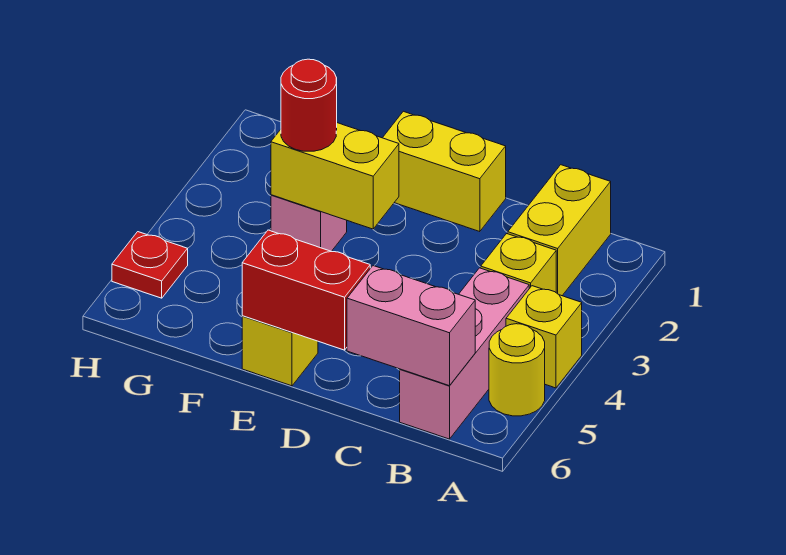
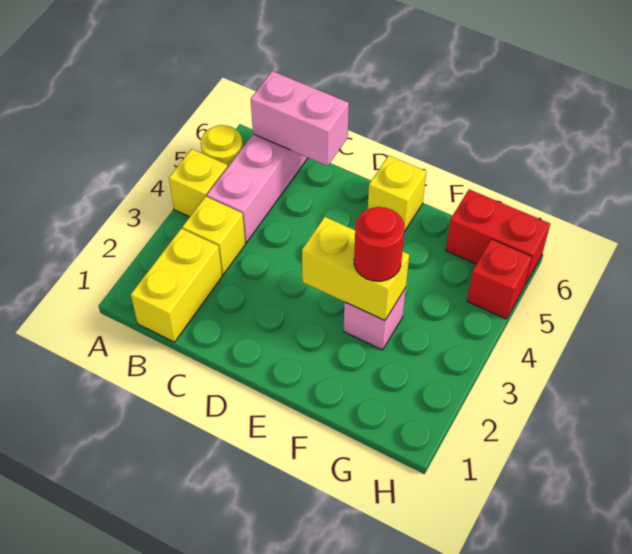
yellow 1x2 brick [383,111,506,232] -> none
red 1x2 brick [242,230,370,350] -> red 1x2 brick moved to [446,189,550,285]
red 1x1 plate [112,232,188,298] -> red 1x1 brick [467,239,532,319]

